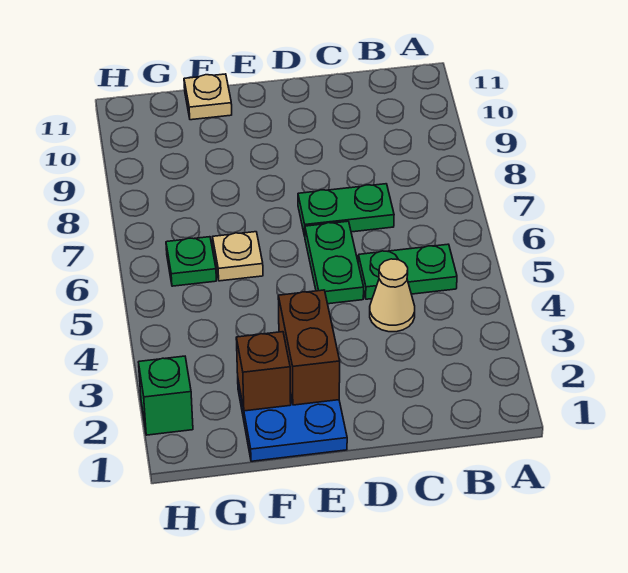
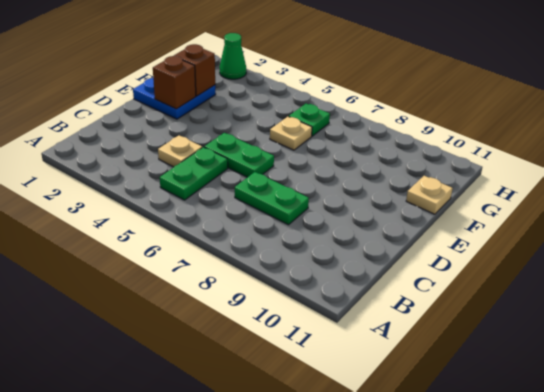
tan 1x1 cone [370,259,415,332] -> tan 1x1 plate [158,136,202,167]
green 1x2 plate [298,184,394,236] -> green 1x2 plate turned to [235,172,309,225]
brown 1x2 brick [278,290,340,405] -> brown 1x1 brick [153,56,196,109]
green 1x1 brick [139,356,193,435] -> green 1x1 cone [220,33,246,79]

